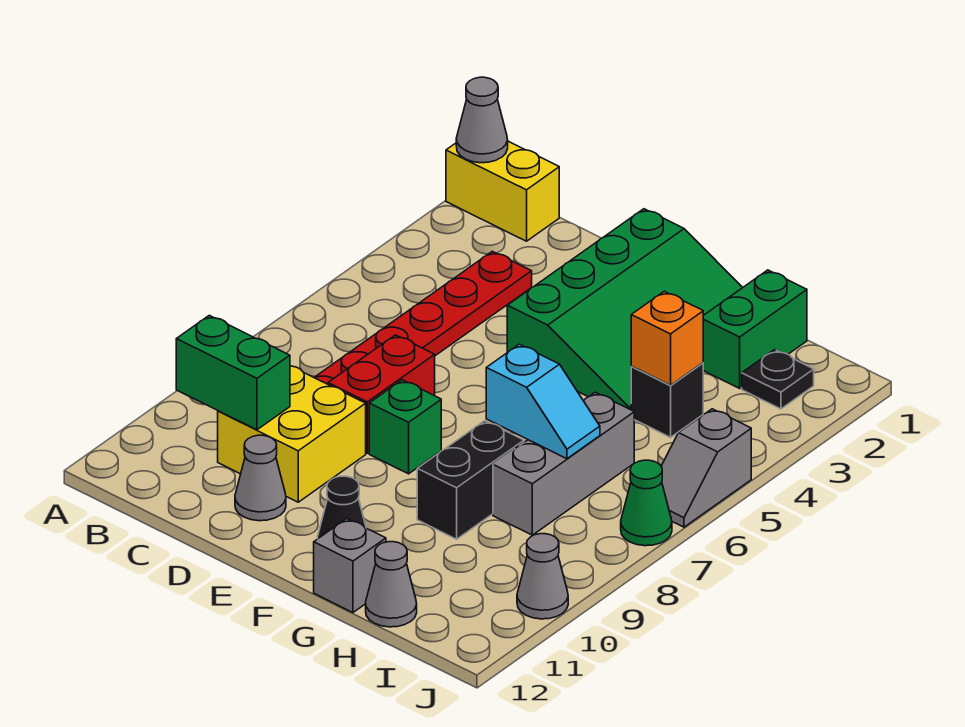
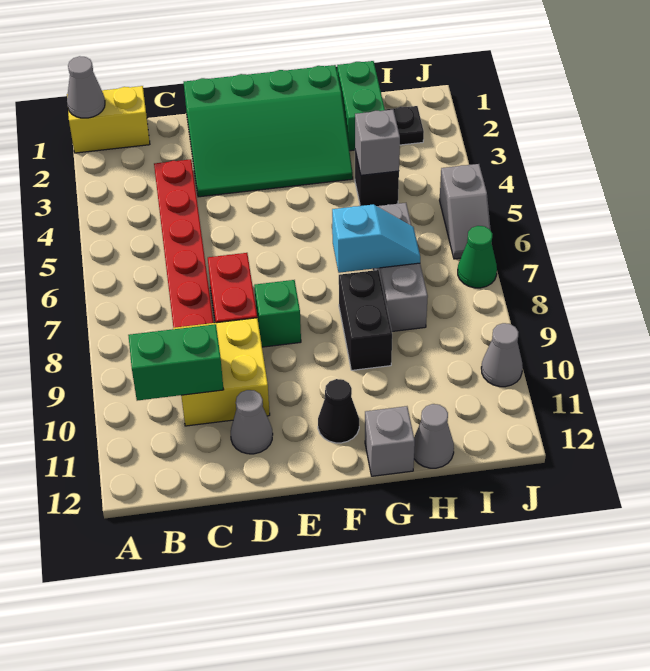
green 3x4 slope [507,209,743,410] -> green 3x4 slope turned to [184,65,353,197]
orange 1x1 brick [631,291,703,385] -> grey 1x1 brick [355,110,400,175]

